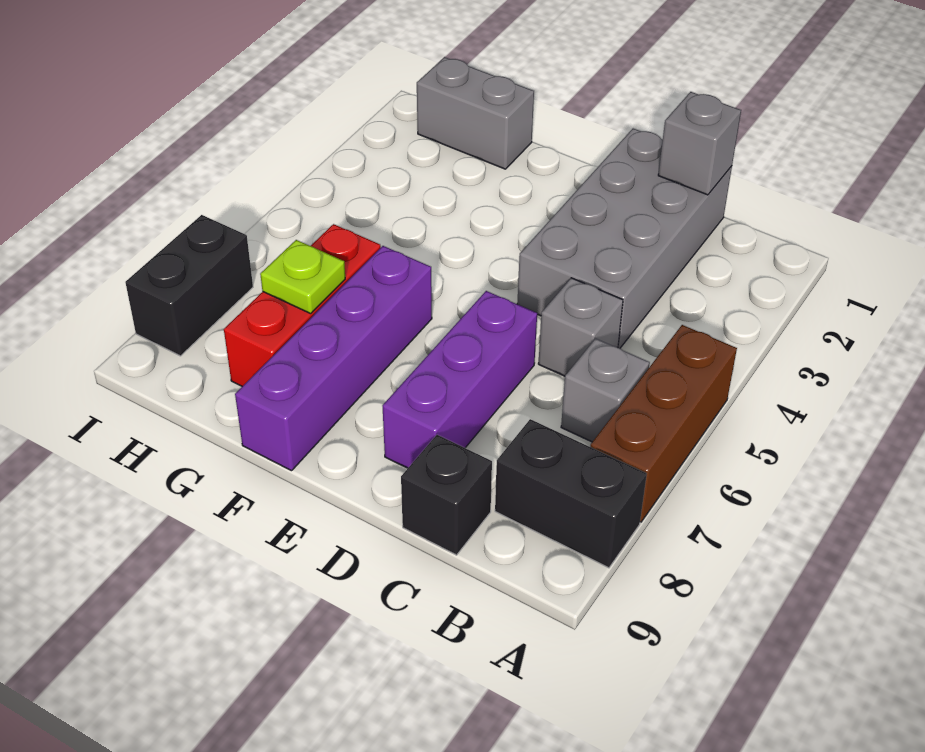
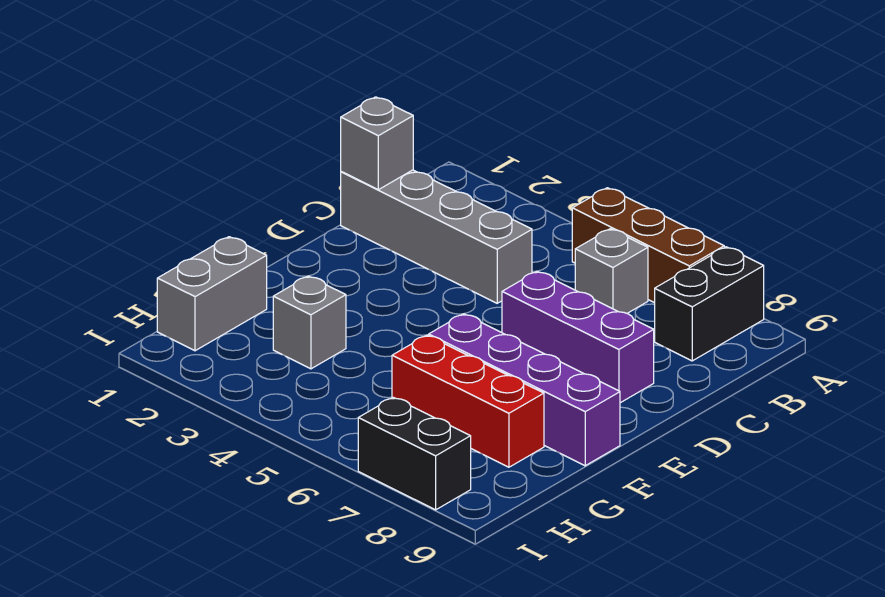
grey 2x4 brick [517,128,732,348] -> grey 1x4 brick [341,170,532,303]
grey 1x1 brick [538,278,623,376] -> grey 1x1 brick moved to [273,276,346,369]
black 1x1 brick [401,435,492,555] -> none
lime 1x1 plate [260,240,345,314] -> none

